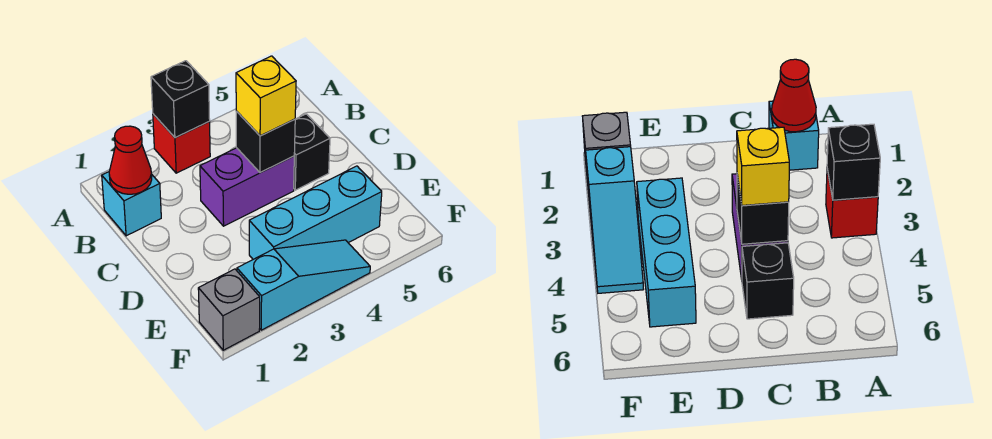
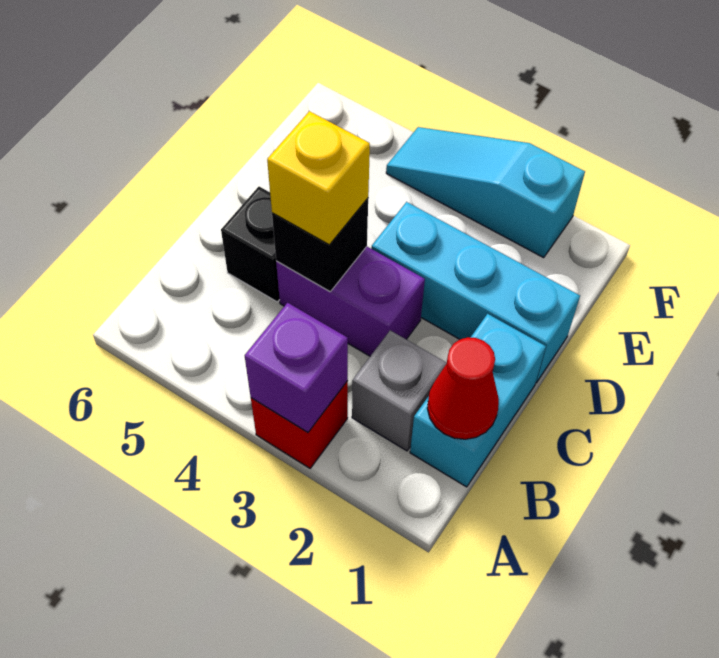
black 1x1 brick [151,61,210,138] -> purple 1x1 brick [245,303,348,432]
cyan 1x1 brick [102,172,161,236] -> cyan 1x2 brick [410,314,546,487]
cyan 1x3 brick [249,166,382,259] -> cyan 1x3 brick moved to [371,202,580,383]
grey 1x1 brick [198,269,260,350] -> grey 1x1 brick moved to [352,330,447,451]

